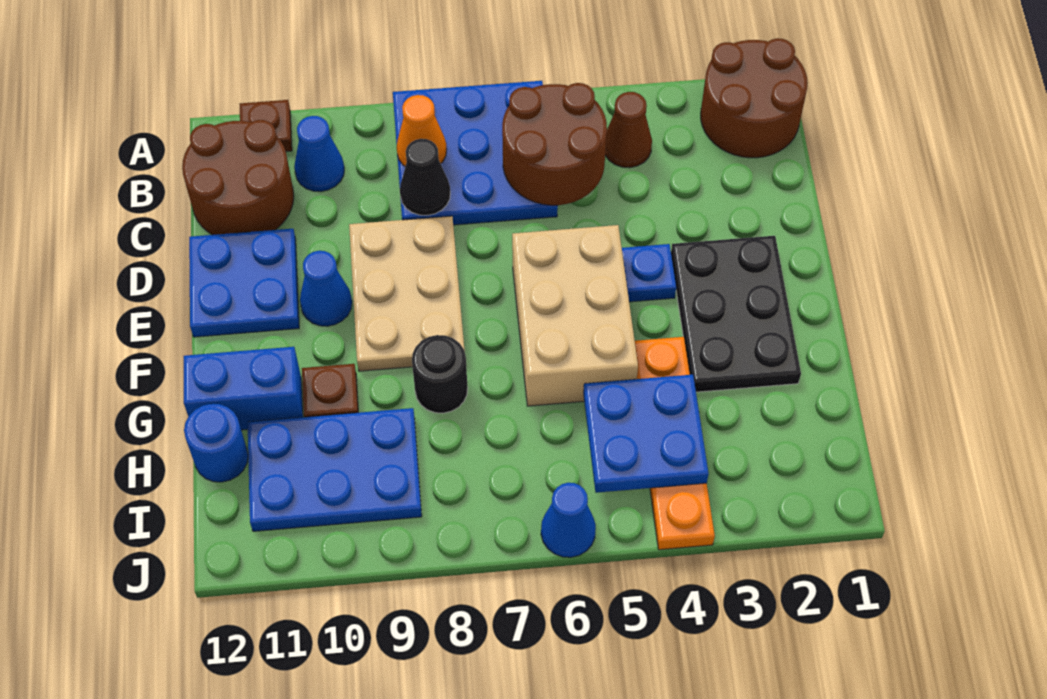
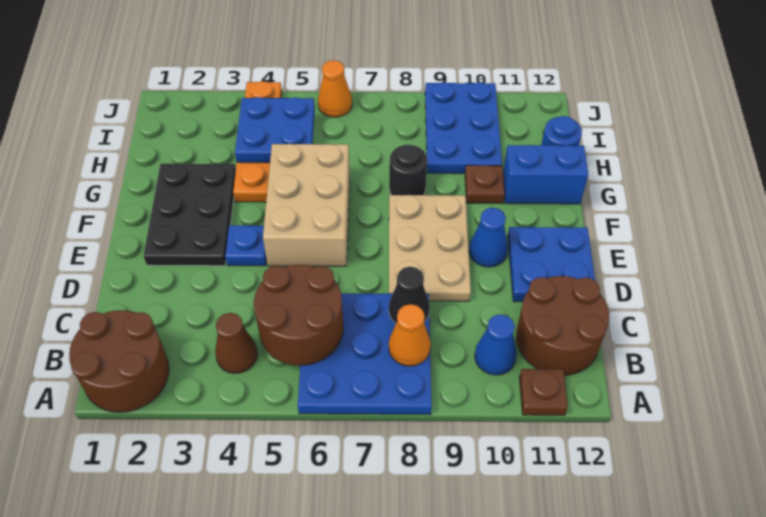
blue 2x3 plate [247,408,422,531] -> blue 2x3 plate turned to [425,82,502,174]
blue 1x1 cone [541,483,596,557] -> orange 1x1 cone [318,60,352,117]

